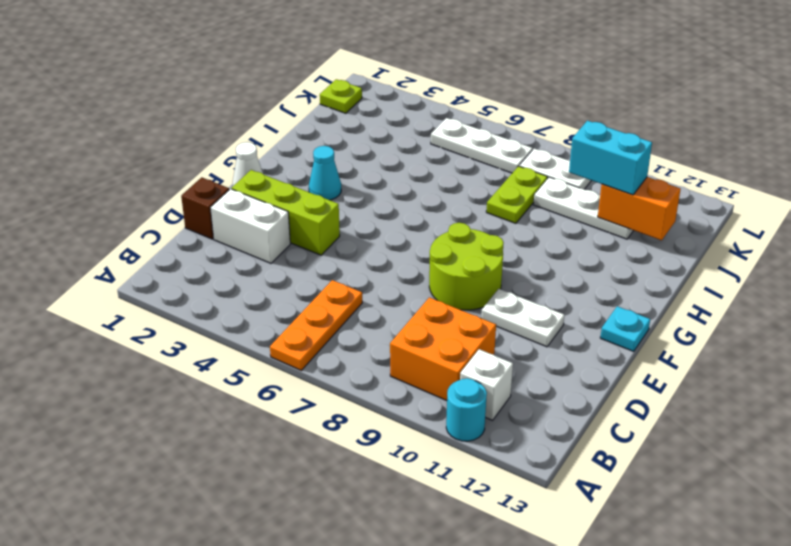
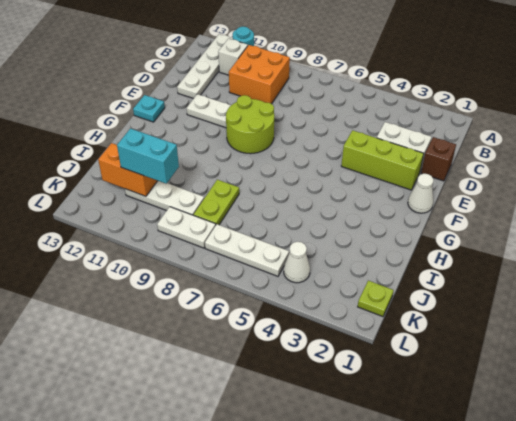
orange 1x3 plate [270,280,362,370] -> none
none -> white 1x4 plate [177,34,233,99]
cyan 1x1 cone [309,146,341,200] -> none
none -> white 1x1 cone [284,242,310,283]

